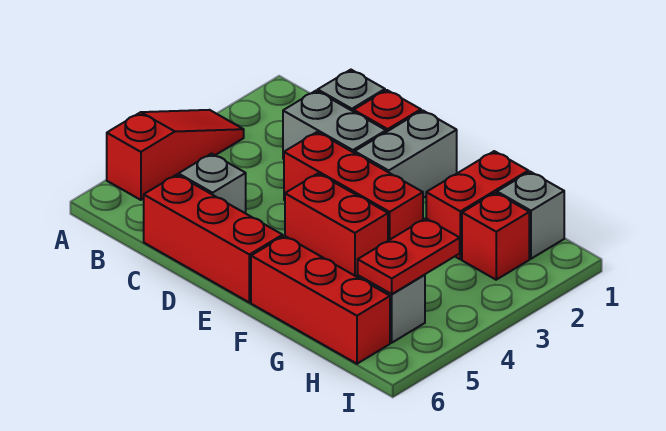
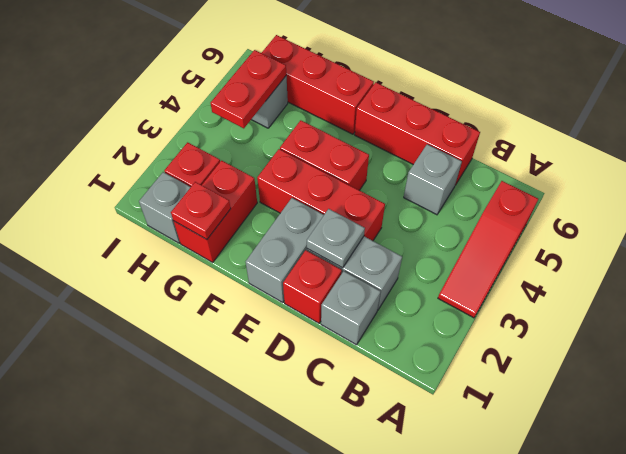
none -> grey 1x1 plate [307,209,365,268]
none -> red 1x1 plate [171,182,231,239]

